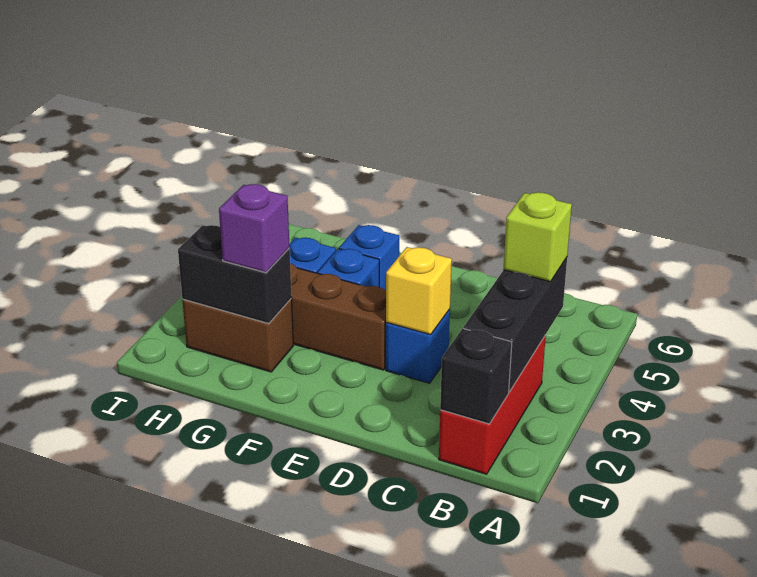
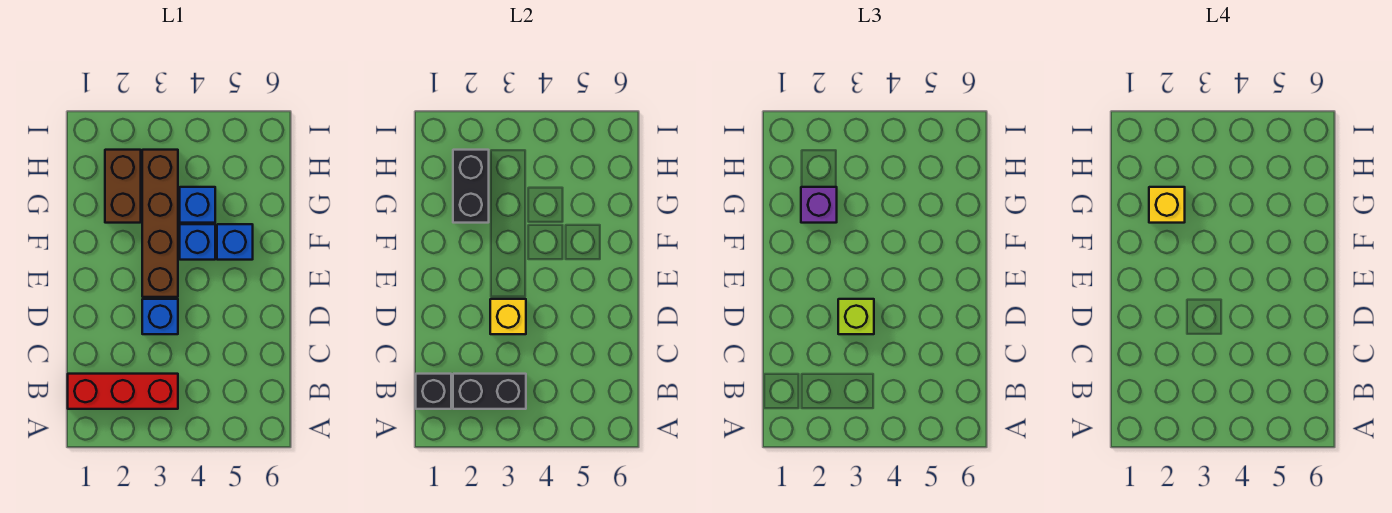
black 1x3 brick [463,258,567,392] -> black 1x2 brick [453,374,526,409]
lime 1x1 brick [503,192,572,282] -> lime 1x1 brick moved to [838,299,874,334]
none -> yellow 1x1 brick [1149,187,1185,223]

